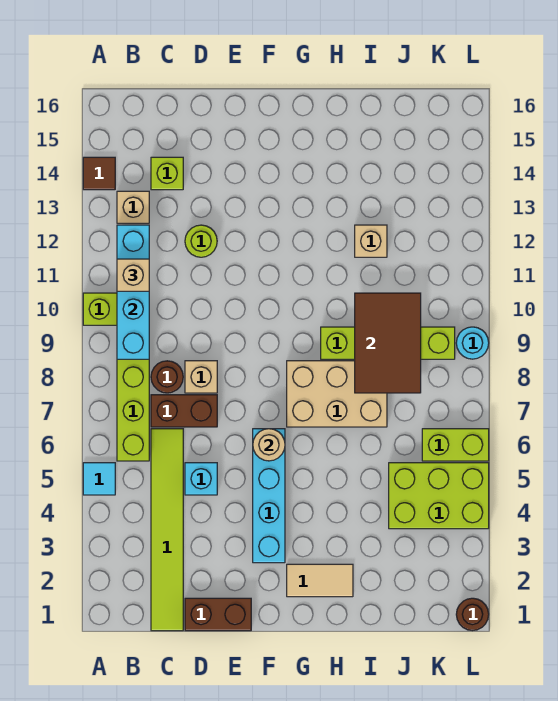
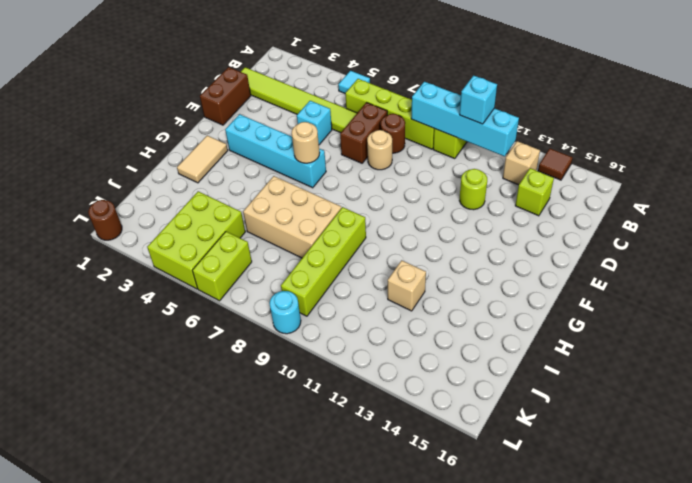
tan 1x1 brick [117,259,149,291] -> cyan 1x1 brick [460,75,497,124]
tan 1x1 brick [185,361,217,393] -> tan 1x1 round brick [367,130,392,170]
tan 2x3 brick [287,361,387,427] -> tan 2x3 brick turned to [243,176,341,258]
brown 2x3 tile [355,293,421,393] -> none

